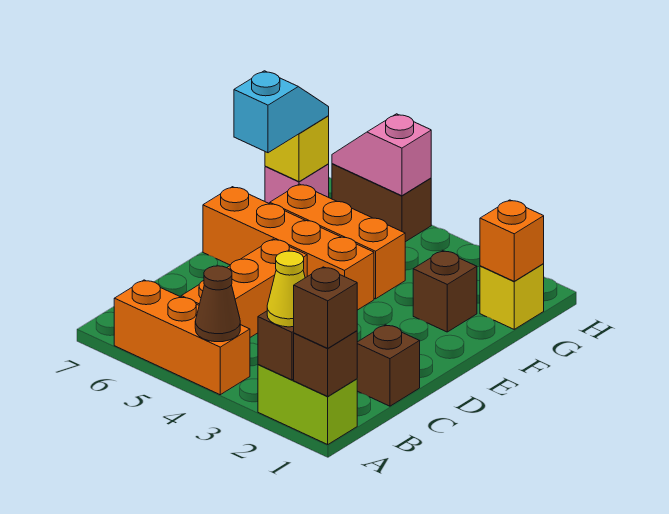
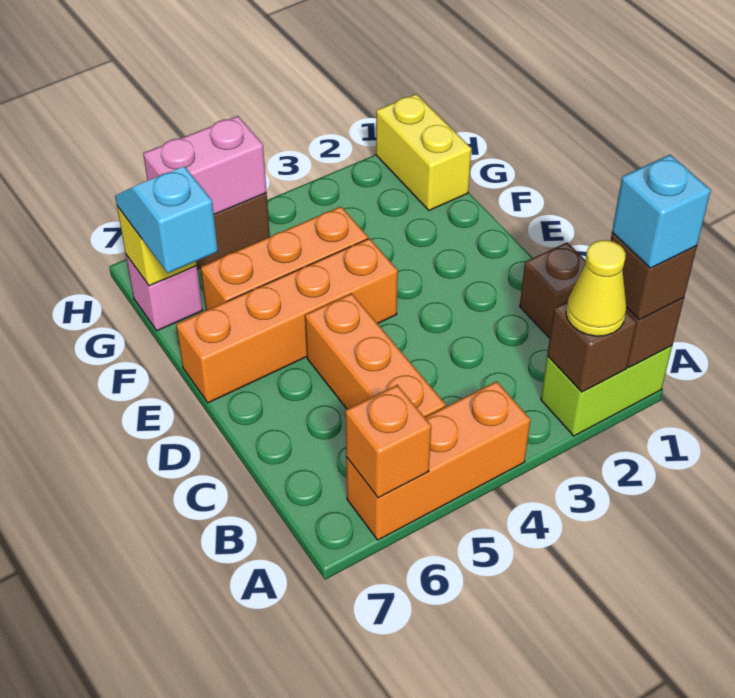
none -> cyan 1x1 brick [612,155,711,268]
brown 1x1 cone [195,266,240,342] -> none
brown 1x1 brick [413,251,477,332] -> none
yellow 1x1 brick [480,264,544,329] -> yellow 1x2 brick [376,94,471,210]
orange 1x1 brick [480,200,544,281] -> orange 1x1 brick moved to [345,385,431,498]
pink 1x2 slope [332,114,431,196] -> pink 1x2 brick [143,116,267,214]

